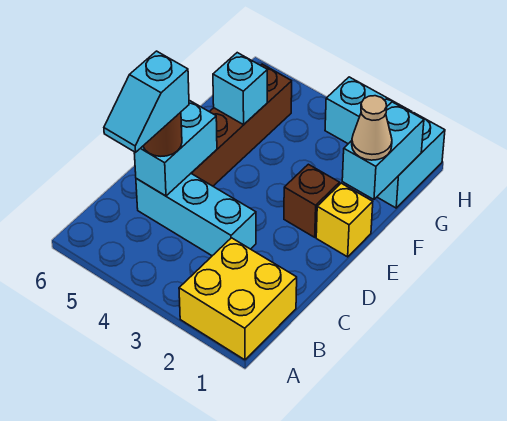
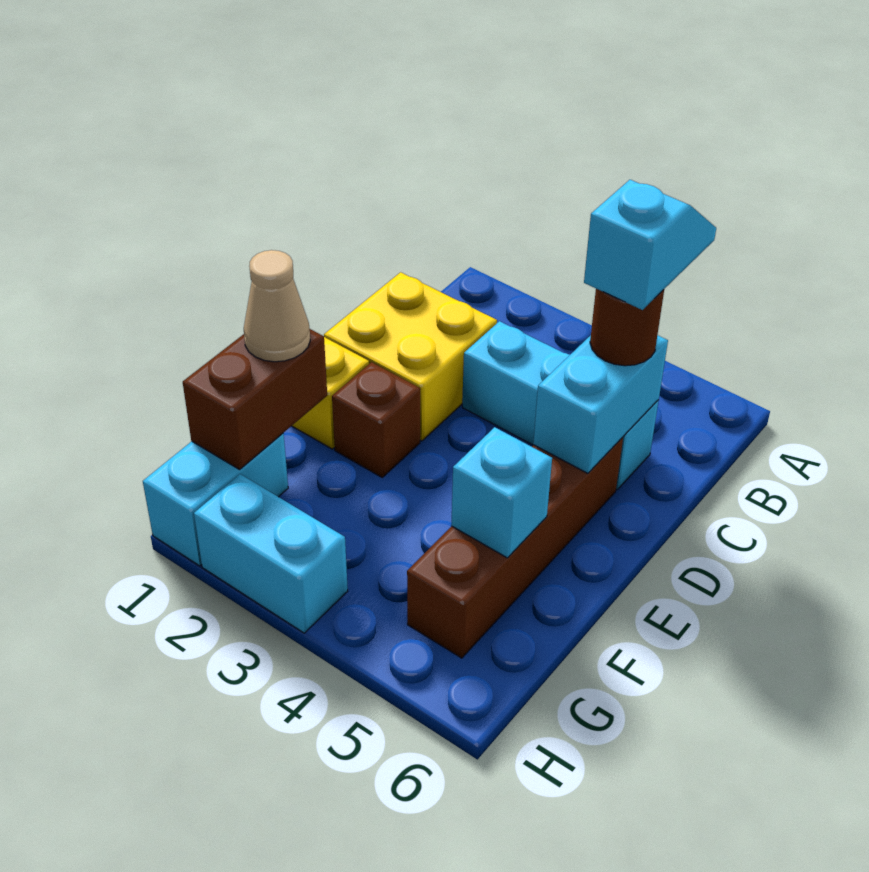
yellow 2x2 brick [179,238,297,360] -> yellow 2x2 brick moved to [324,272,497,441]
cyan 1x2 brick [342,102,424,200] -> brown 1x2 brick [183,329,327,470]

